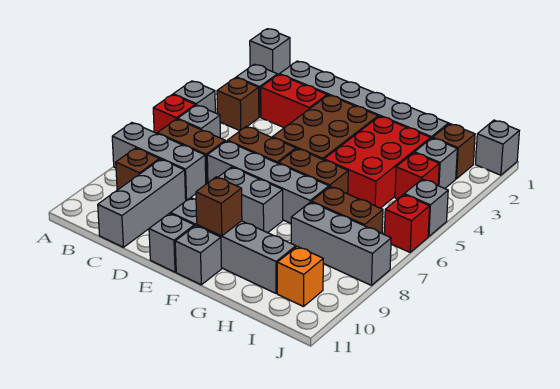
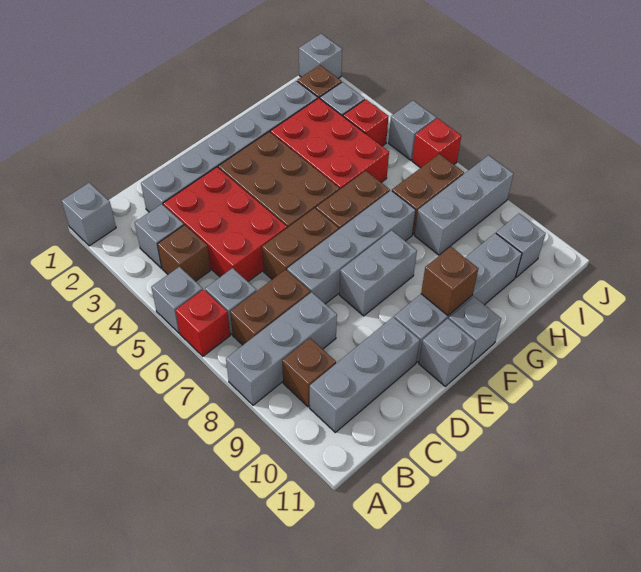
red 1x2 brick [261,74,327,128] -> red 2x3 brick [163,167,287,281]
grey 1x3 brick [98,159,186,247] -> grey 1x3 brick turned to [310,317,420,432]
orange 1x1 brick [277,246,323,307] -> grey 1x1 brick [496,214,546,277]

